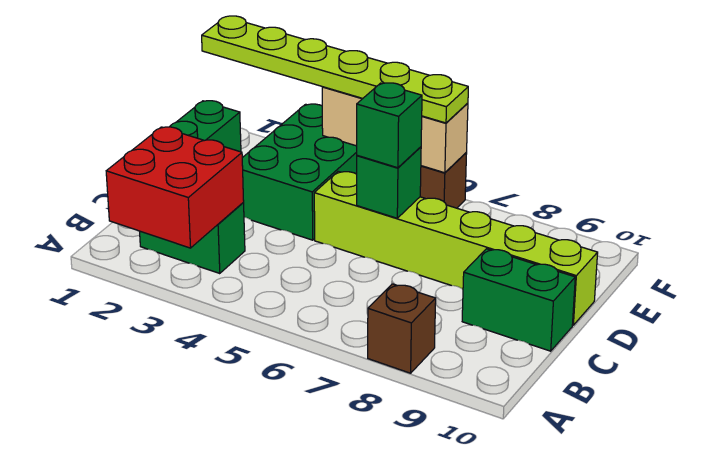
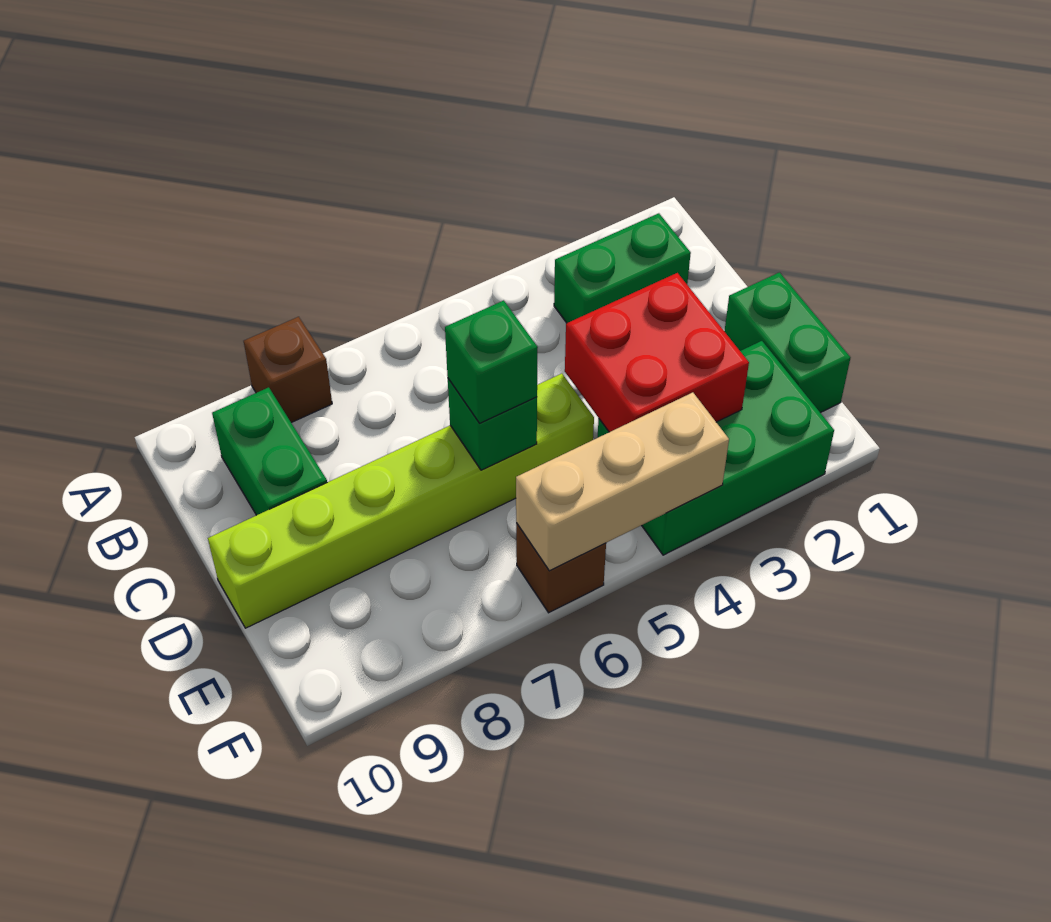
red 2x2 brick [106,127,244,248] -> red 2x2 brick moved to [565,273,749,432]
green 1x2 brick [462,249,575,351] -> green 1x2 brick turned to [212,387,327,515]
green 2x3 brick [242,104,357,240] -> green 2x3 brick turned to [598,341,834,555]
lime 1x6 plate [202,16,468,123] -> none

